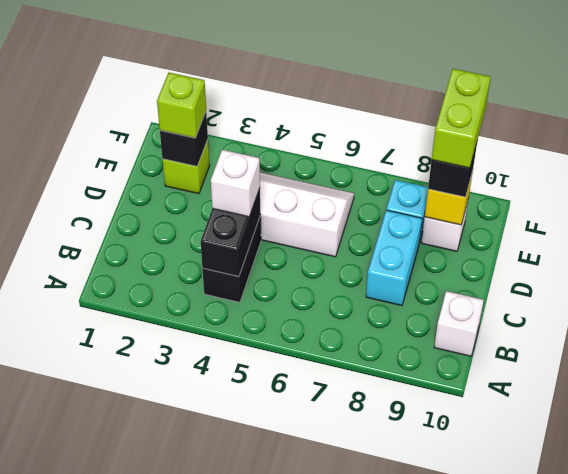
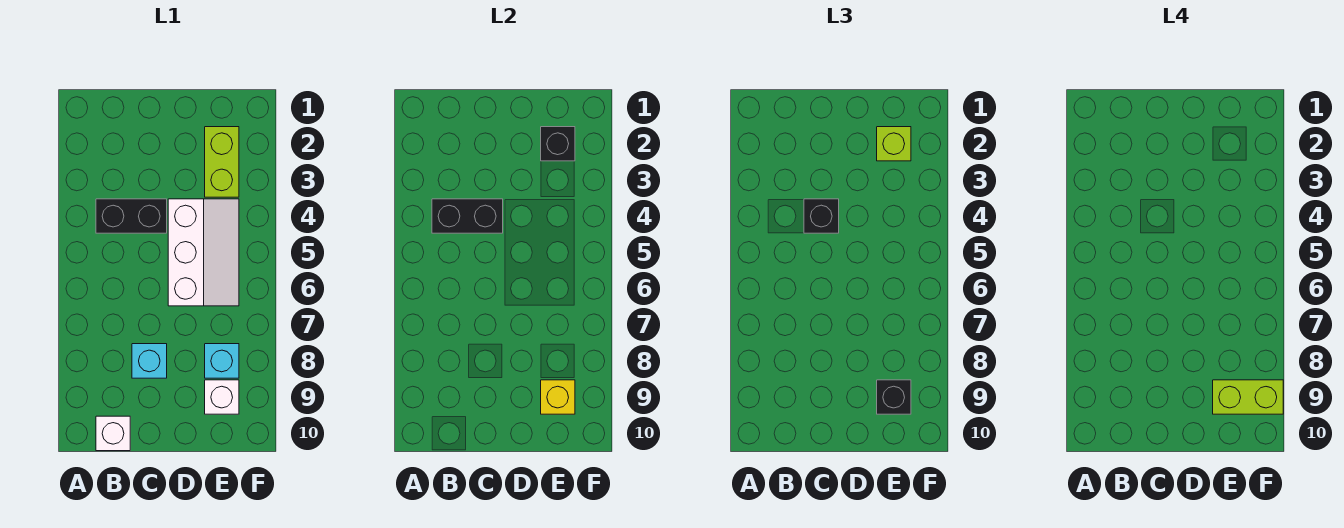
white 1x1 brick [211,150,260,217] -> black 1x1 brick [804,199,839,233]
cyan 1x2 brick [366,210,422,306] -> cyan 1x1 brick [132,344,167,378]
lime 1x1 brick [163,140,210,194] -> lime 1x2 brick [205,127,239,197]

